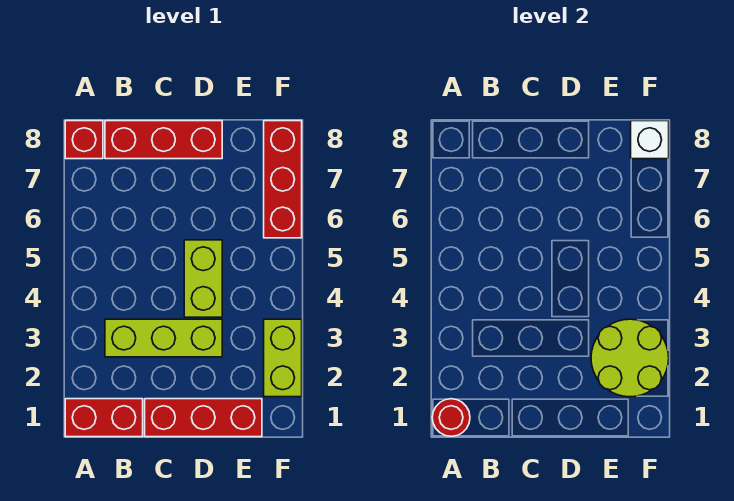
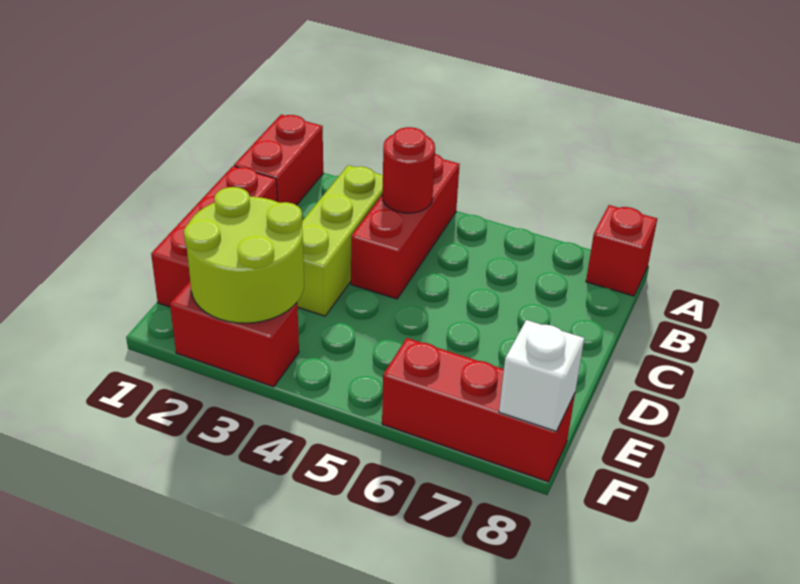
red 1x1 round brick [432,399,470,436] -> red 1x1 round brick moved to [382,127,435,213]
red 1x3 brick [105,121,222,159] -> red 1x3 brick moved to [351,154,460,299]
lime 1x2 brick [184,240,222,317] -> none
lime 1x2 brick [264,319,302,397] -> red 1x2 brick [170,281,299,387]

